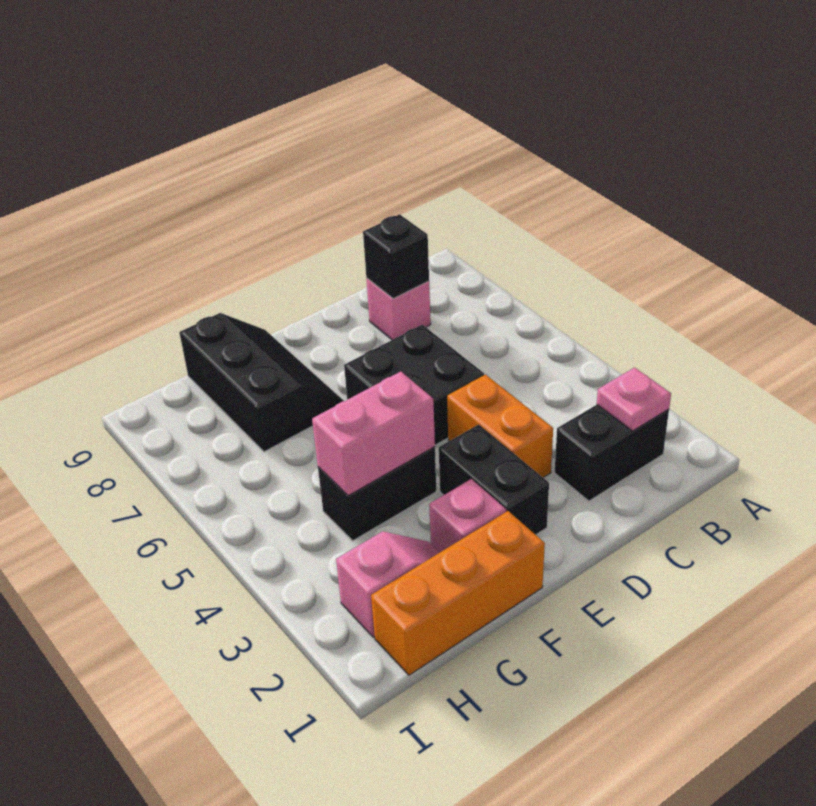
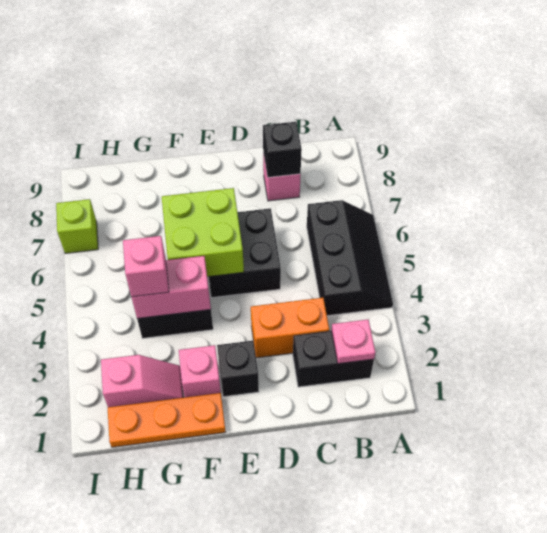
orange 1x2 brick [447,375,553,477] -> orange 1x2 brick turned to [251,298,329,358]
black 1x2 brick [439,425,549,535] -> black 1x1 brick [217,341,259,397]
none -> lime 2x2 brick [162,188,244,277]
orange 1x3 brick [371,511,545,675] -> orange 1x3 plate [108,393,226,447]
black 2x3 slope [179,313,344,452] -> black 2x3 slope moved to [307,200,393,316]
none -> pink 1x1 brick [123,236,169,297]
none -> lime 1x1 brick [56,199,98,253]

